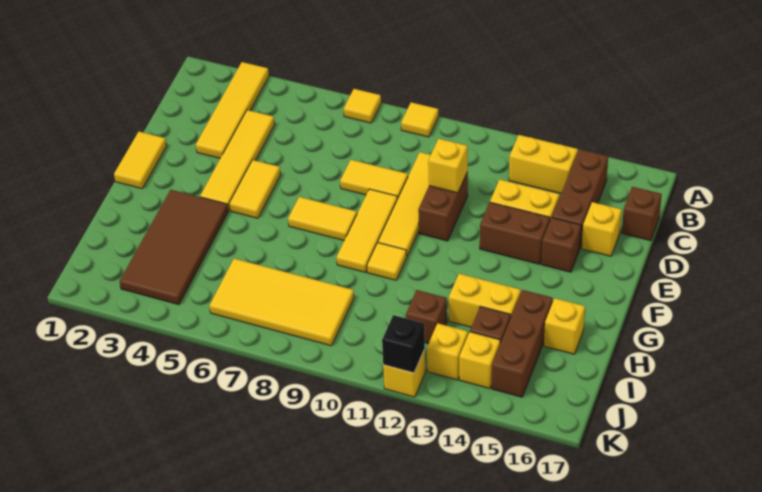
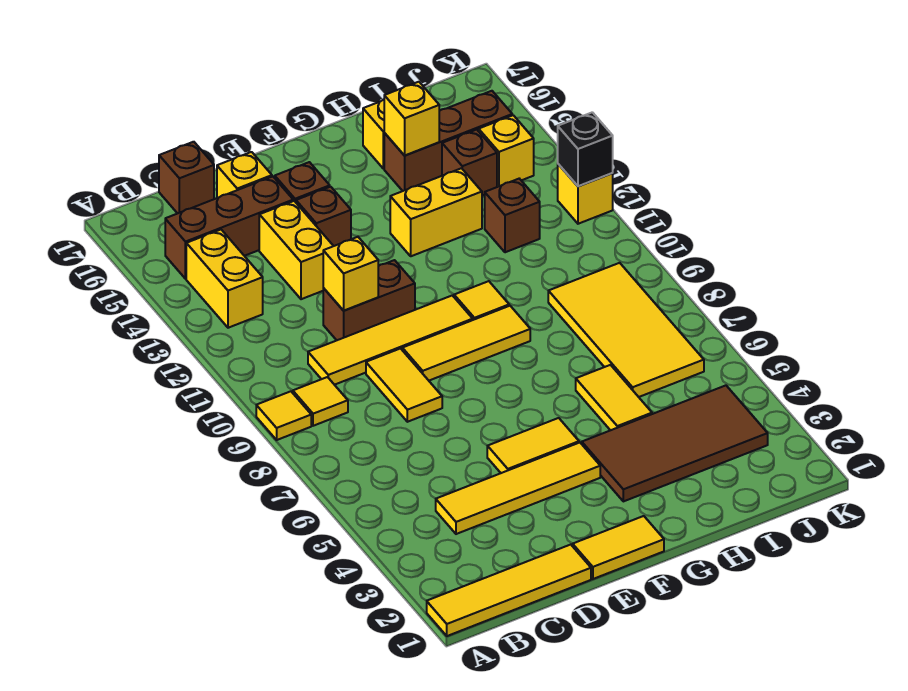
yellow 1x4 tile [196,62,269,158] -> yellow 1x4 tile moved to [427,545,591,636]
yellow 1x1 tile [344,89,381,123] -> yellow 1x1 tile moved to [293,377,348,426]
brown 1x2 brick [480,202,550,264] -> brown 1x1 brick [296,187,351,246]
yellow 1x2 tile [288,197,357,240] -> yellow 1x2 tile moved to [576,365,652,430]
yellow 1x2 brick [449,274,521,327] -> yellow 1x2 brick turned to [390,168,482,256]
yellow 1x1 brick [427,323,468,380] -> yellow 1x1 brick moved to [384,82,439,156]

